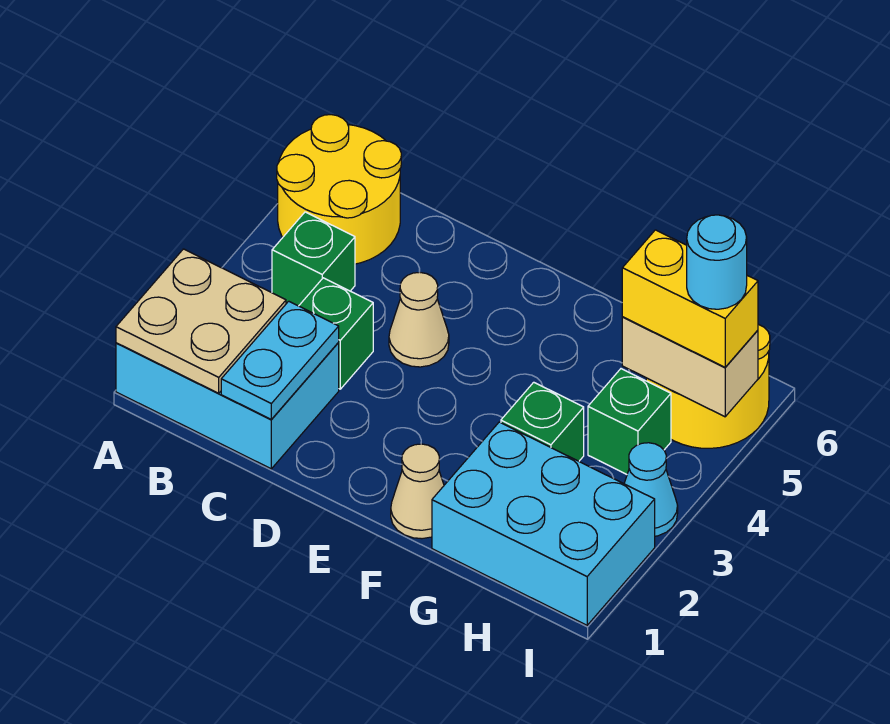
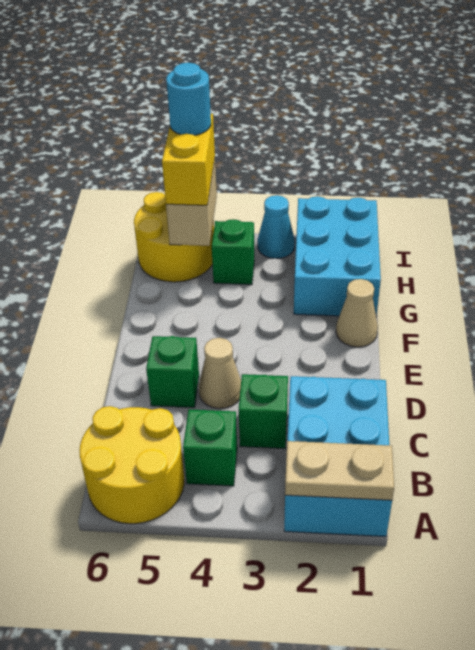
tan 2x2 plate [116,249,286,393] -> tan 1x2 plate [285,441,394,500]
cyan 1x2 plate [221,301,339,419] -> none
green 1x1 brick [501,382,584,461] -> green 1x1 brick moved to [146,336,199,408]

